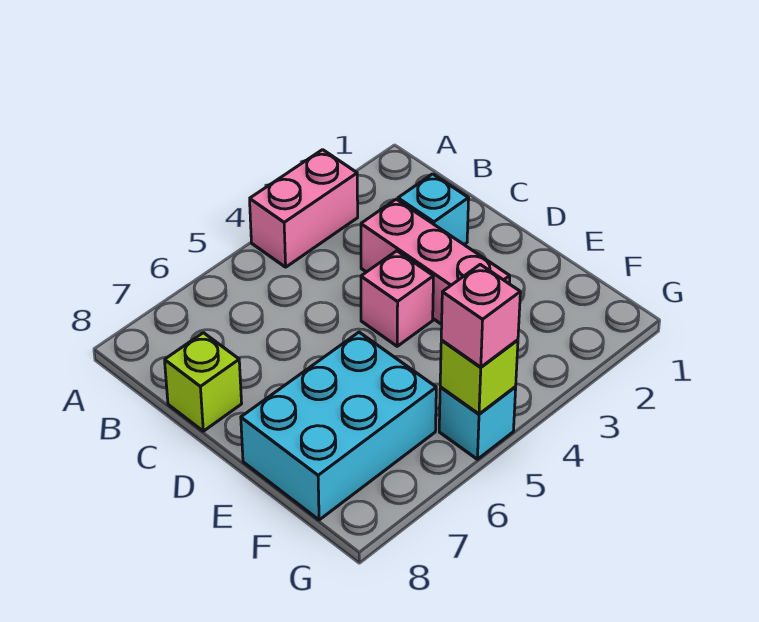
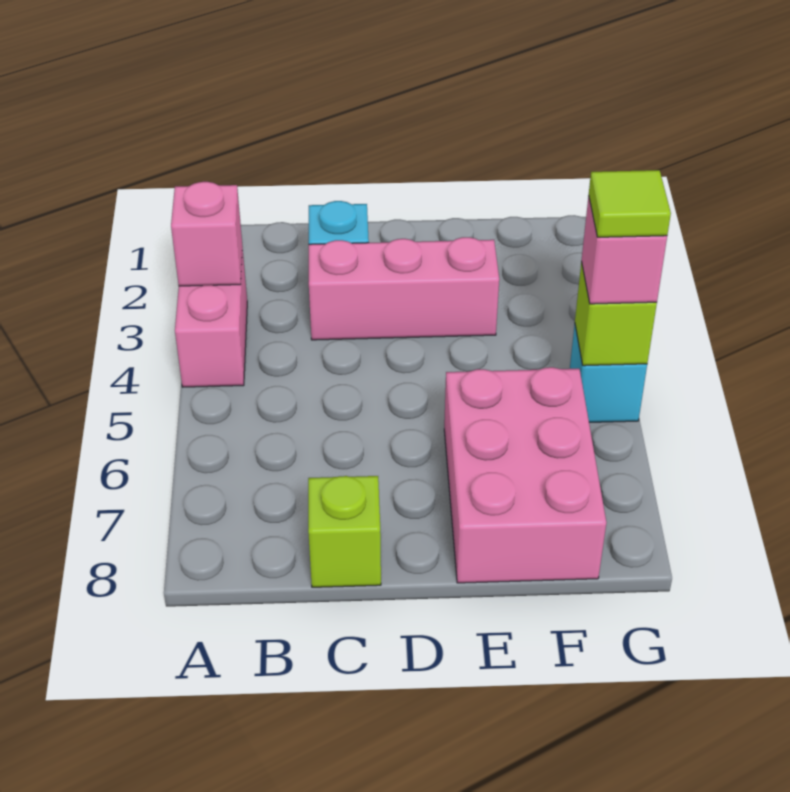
pink 1x1 brick [361,251,434,346] -> pink 1x1 brick moved to [171,182,242,286]
cyan 2x3 brick [241,332,436,520] -> pink 2x3 brick [444,367,606,583]
none -> lime 1x1 tile [589,170,671,237]

